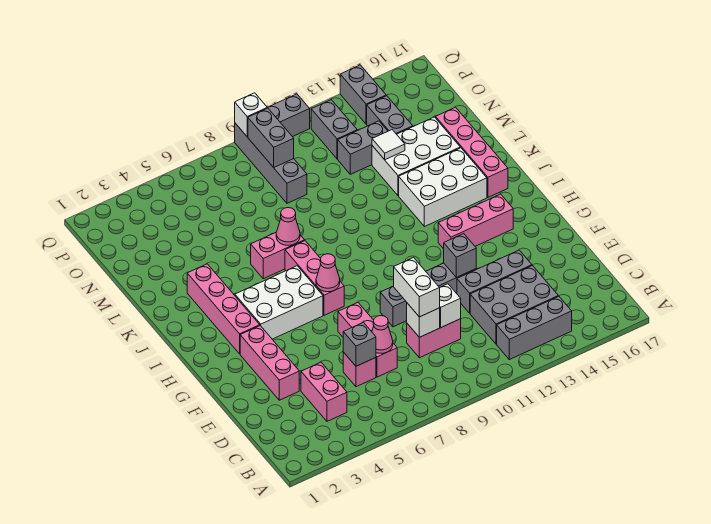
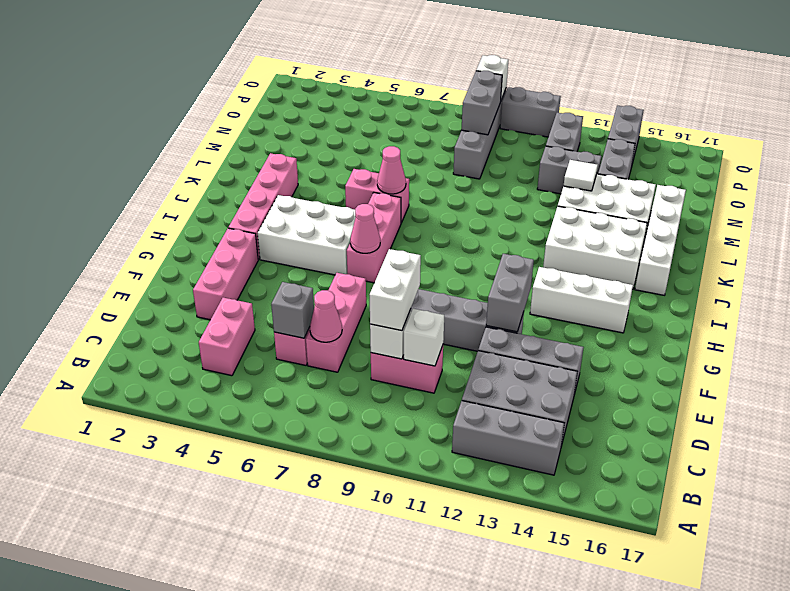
grey 1x1 brick [444,234,476,278] -> grey 1x2 brick [486,254,534,332]
pink 1x3 brick [438,194,513,249] -> white 1x3 brick [530,267,633,333]
pink 1x4 brick [436,107,508,197] -> white 1x4 brick [635,185,686,295]

